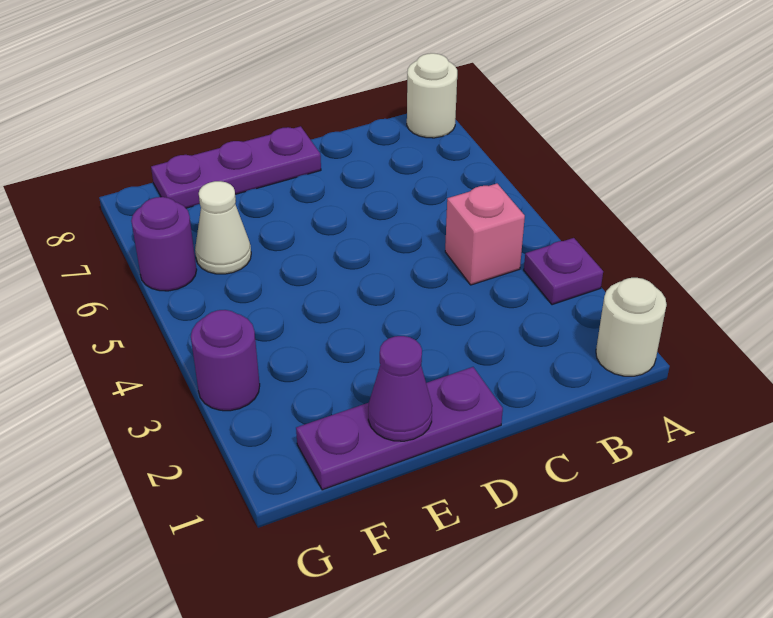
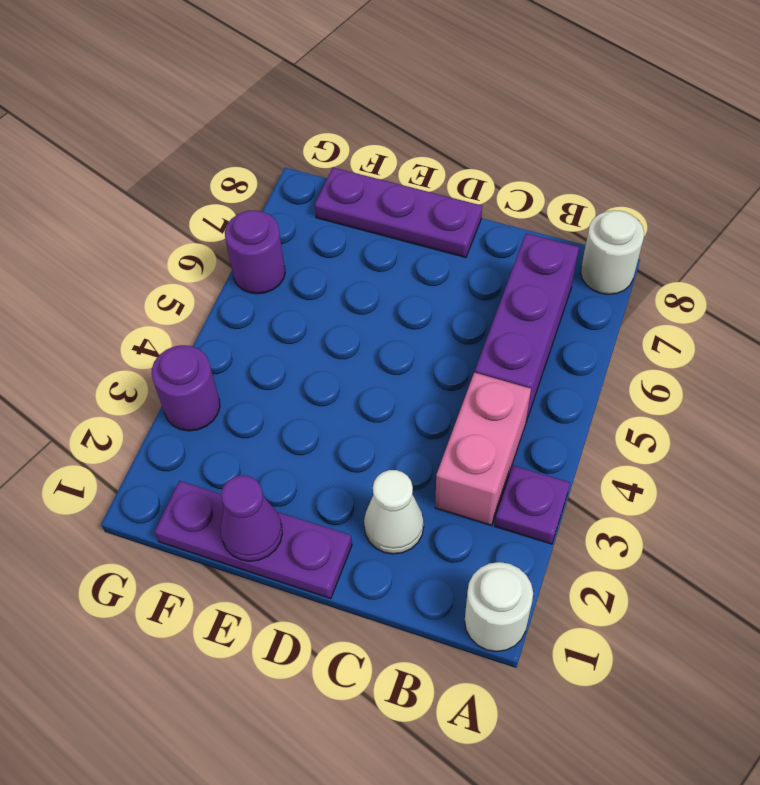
pink 1x1 brick [445,184,525,285] -> pink 1x2 brick [435,372,531,525]
none -> purple 1x3 brick [475,233,579,421]
white 1x1 cone [195,181,251,274] -> white 1x1 cone moved to [364,470,424,554]

